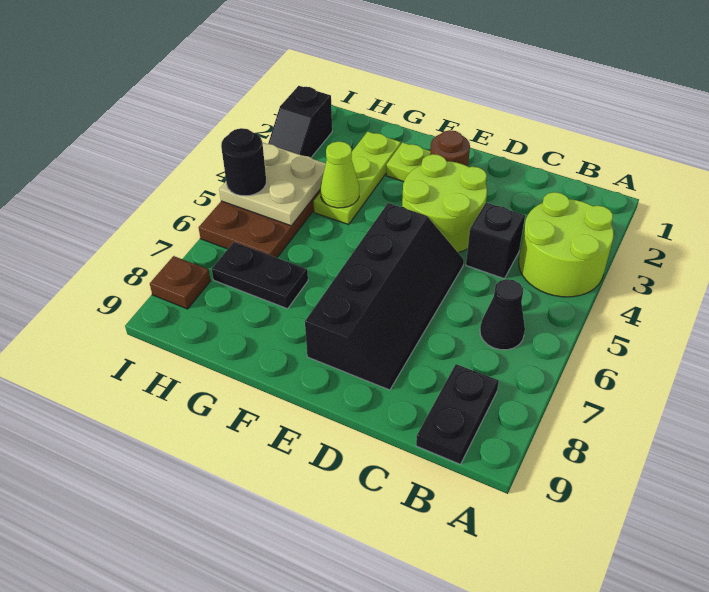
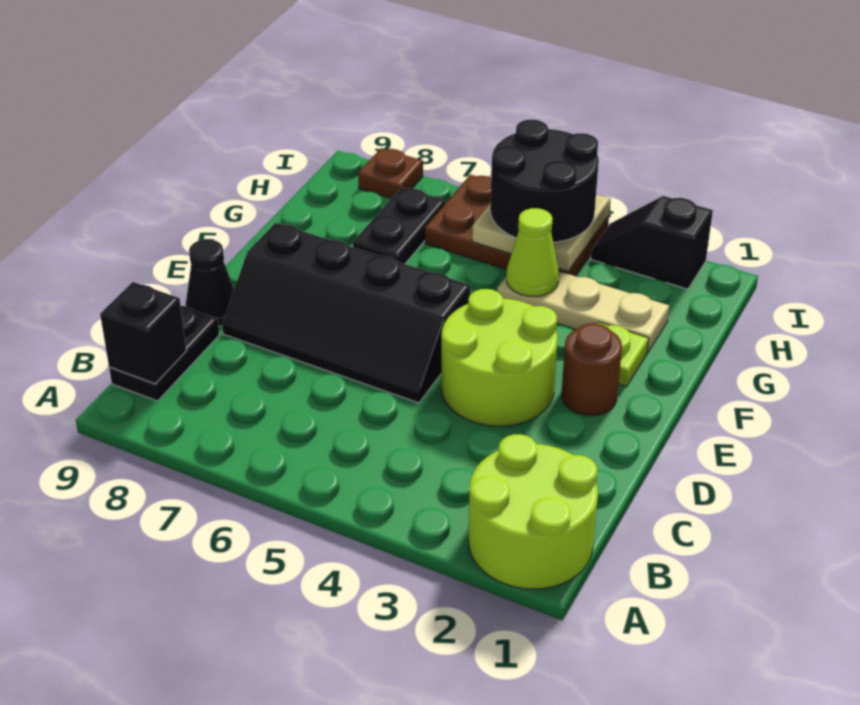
lime 2x2 round brick [519,192,614,297] -> lime 2x2 round brick moved to [468,434,598,589]
black 1x1 cone [480,279,525,350] -> black 1x1 cone moved to [185,239,234,326]
black 1x2 plate [416,364,499,464] -> black 1x2 plate turned to [109,306,219,401]
black 1x1 brick [466,203,525,279] -> black 1x1 brick moved to [100,282,186,384]
lime 1x3 plate [314,132,401,225] -> tan 1x3 plate [497,271,669,353]
black 1x1 round brick [221,128,266,196] -> black 2x2 round brick [490,119,599,243]

